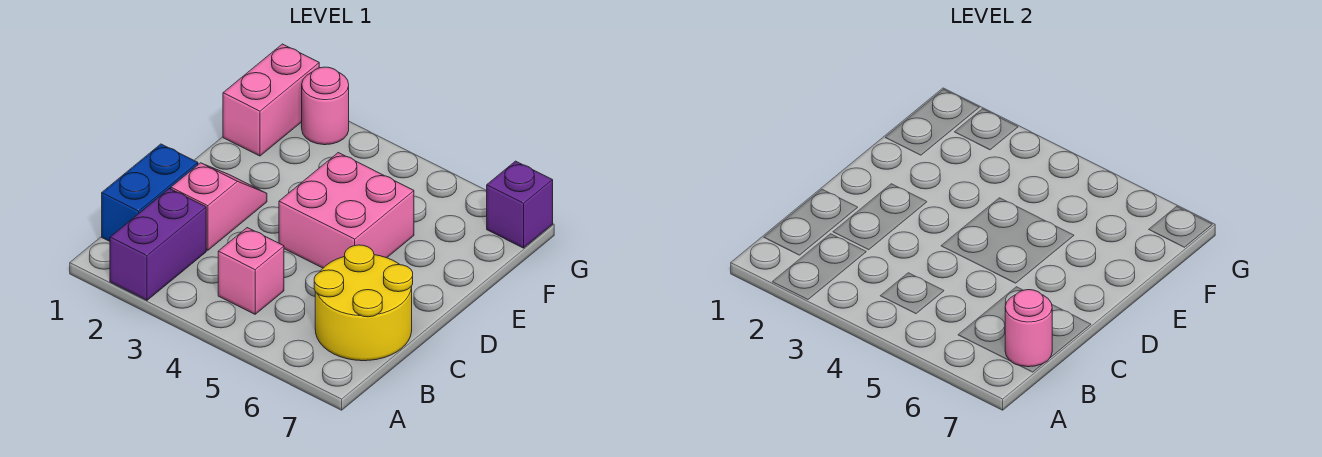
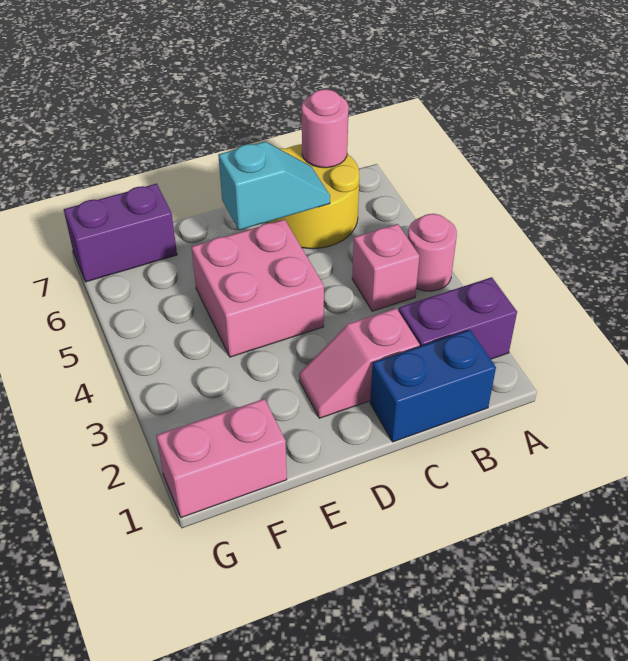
none -> cyan 1x2 slope [218,142,330,230]
pink 1x1 round brick [302,67,349,145] -> pink 1x1 round brick moved to [408,214,457,291]
purple 1x1 brick [487,161,553,248] -> purple 1x2 brick [64,184,177,282]

